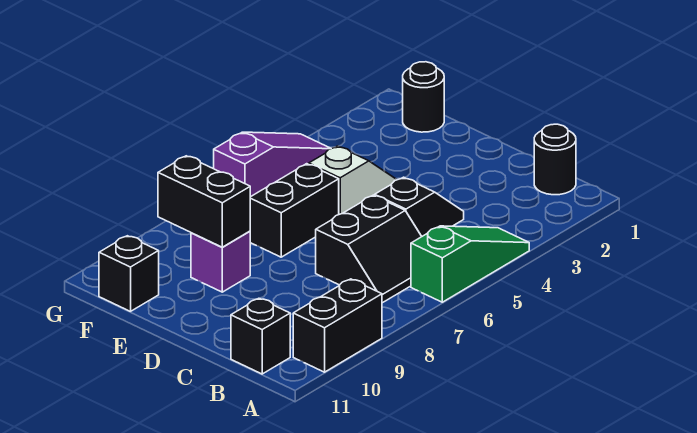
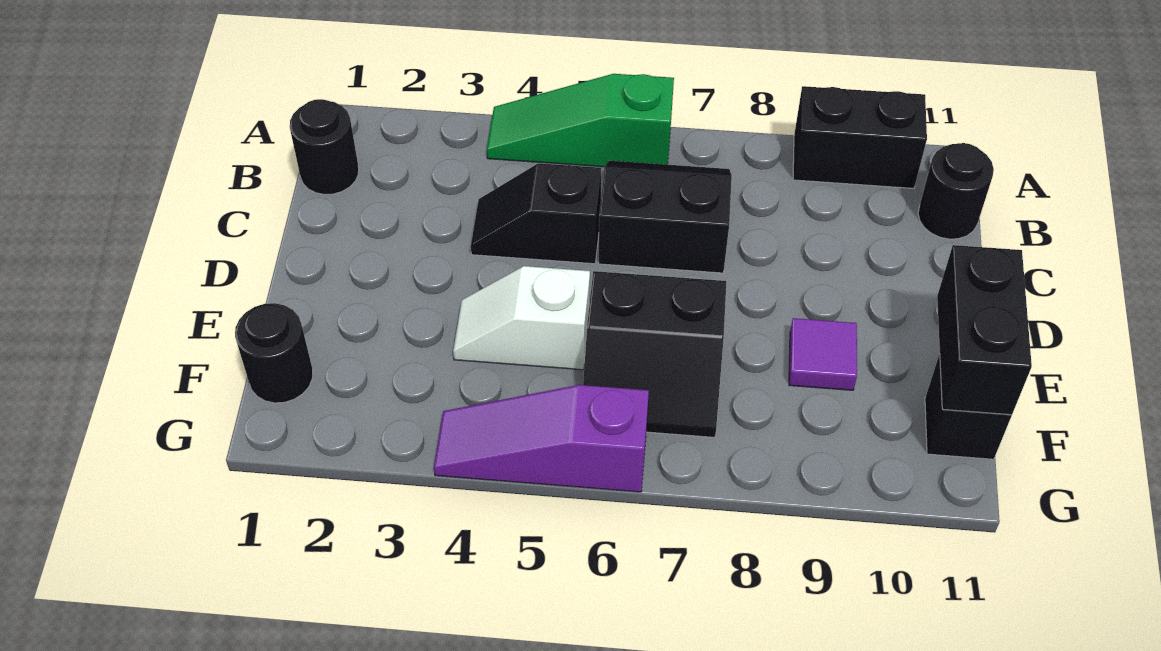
black 1x1 brick [231,298,290,374] -> black 1x1 round brick [918,143,994,239]
purple 1x1 brick [191,231,250,292] -> purple 1x1 tile [789,318,857,390]
black 1x2 brick [158,156,250,247] -> black 1x2 brick moved to [937,245,1032,415]

